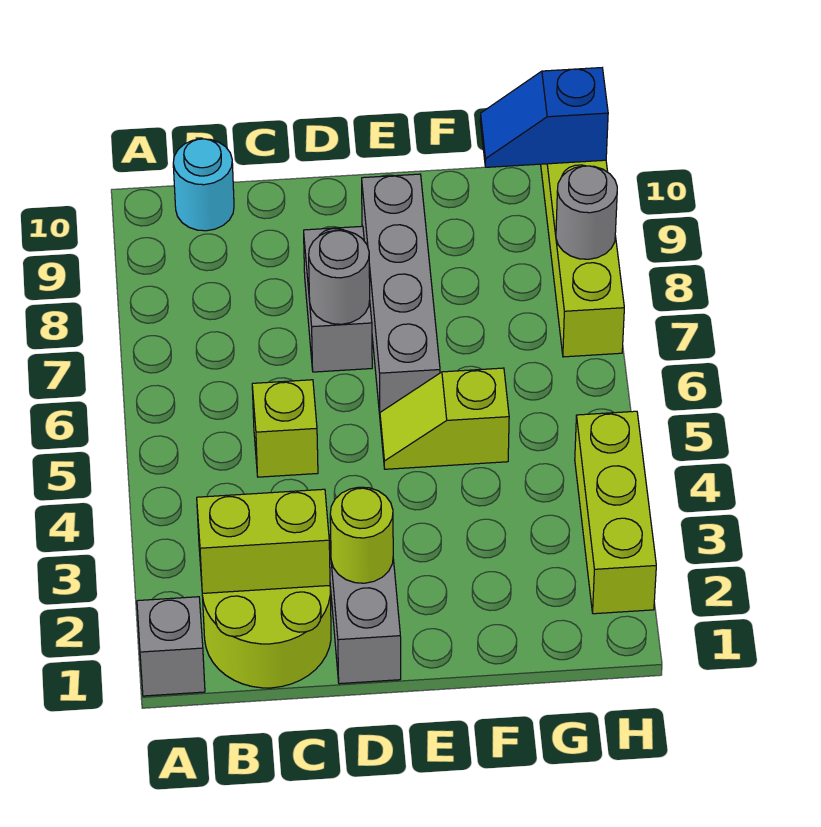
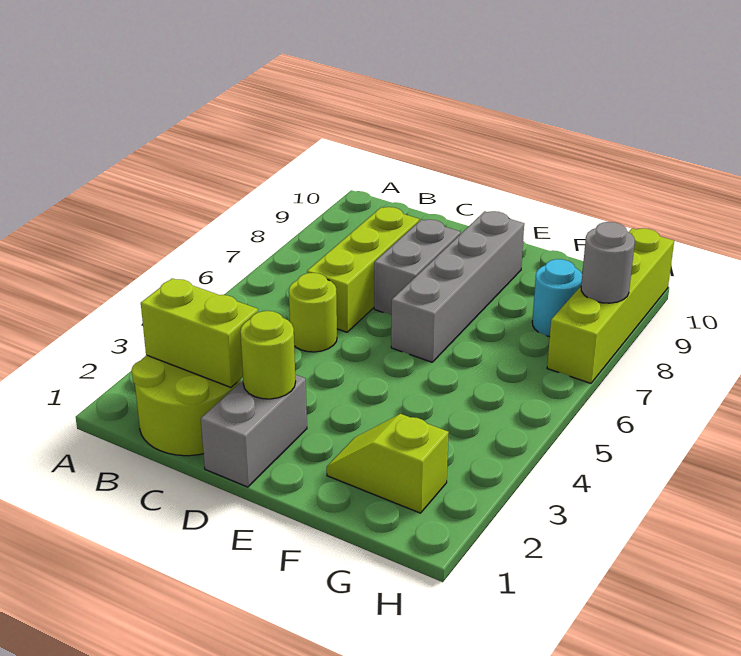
grey 1x1 brick [137,597,205,696] -> none
cyan 1x1 round brick [173,139,234,231] -> cyan 1x1 round brick moved to [532,259,582,337]
lime 1x1 brick [252,380,318,477] -> lime 1x1 round brick [289,273,337,352]
grey 1x1 round brick [309,230,370,324] -> none
lime 1x2 slope [380,368,509,469] -> lime 1x2 slope moved to [327,414,449,513]
blue 1x2 slope [480,68,608,167] -> none
lime 1x3 brick [575,411,656,614] -> lime 1x3 brick moved to [307,207,419,332]

